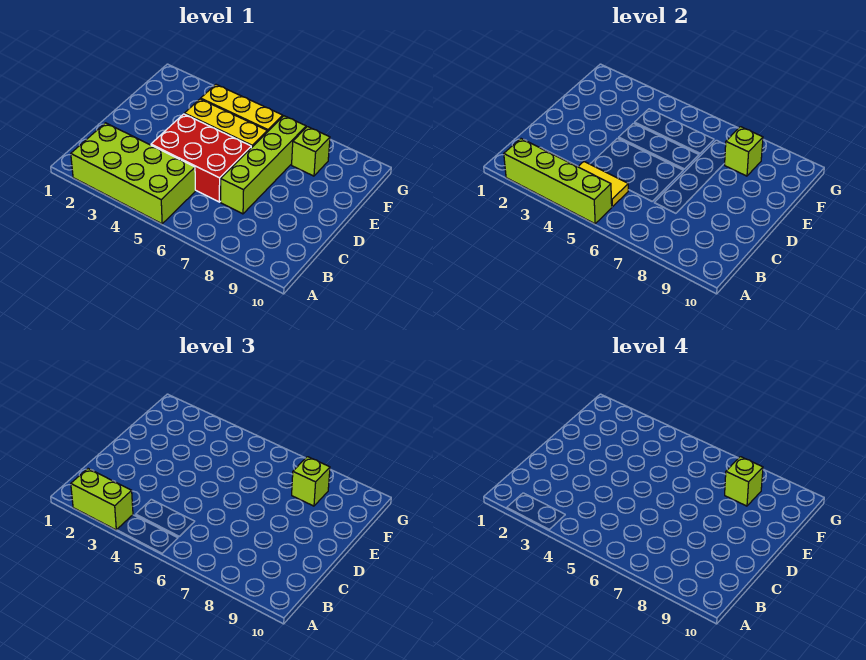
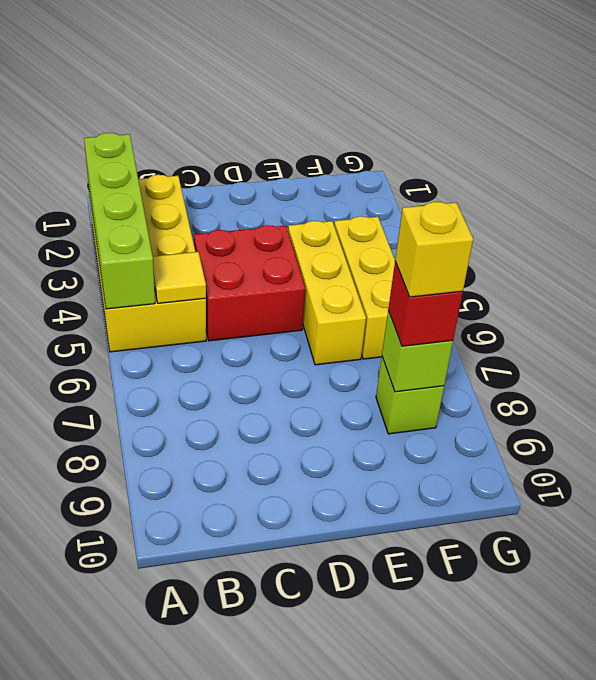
lime 2x4 brick [71,123,195,224] -> yellow 2x4 brick [89,175,206,352]
lime 1x2 brick [71,469,133,530] -> none
yellow 1x2 tile [578,162,628,207] -> yellow 1x1 tile [153,252,206,303]
red 2x3 brick [151,114,251,202] -> red 2x2 brick [194,225,305,341]
lime 1x4 brick [221,116,306,214] -> none
lime 1x1 brick [292,457,330,506] -> red 1x1 brick [388,261,463,346]
lime 1x1 brick [725,457,763,506] -> yellow 1x1 brick [395,202,473,297]

